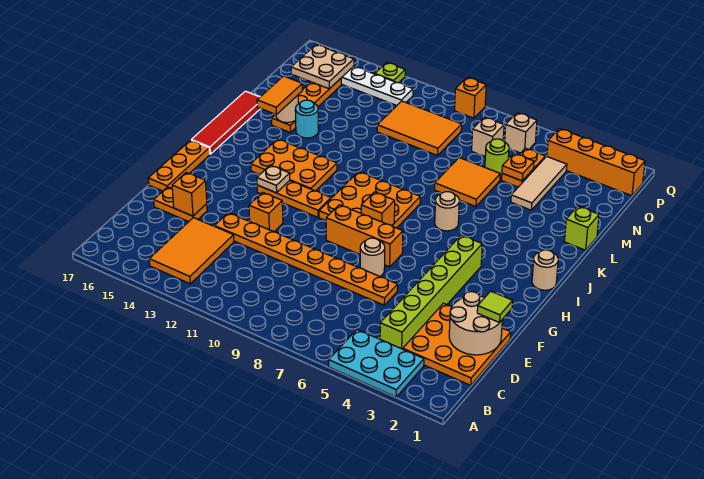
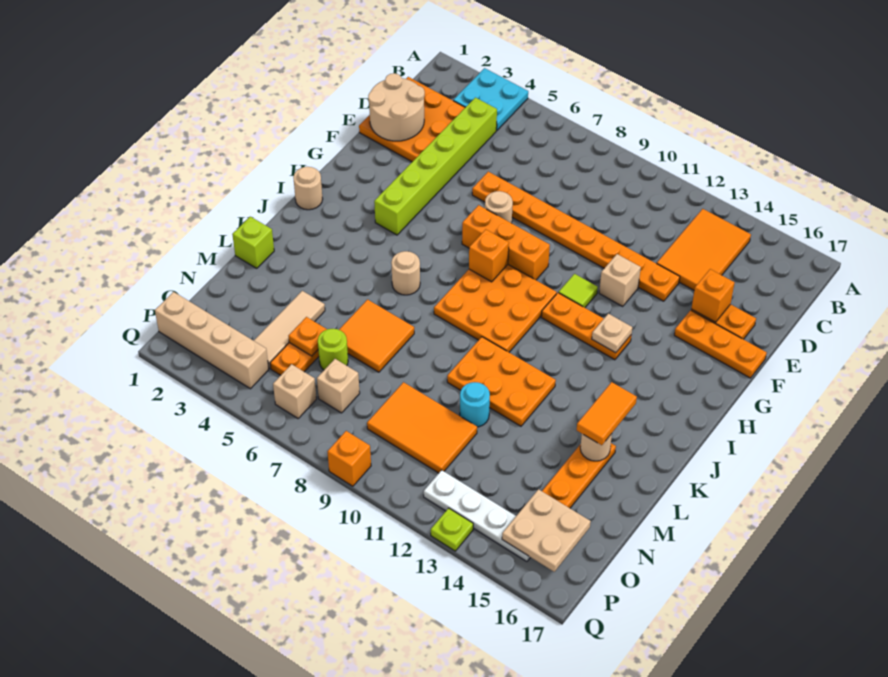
cyan 2x3 plate [329,330,424,397] -> cyan 2x2 plate [453,68,528,130]
lime 1x1 tile [477,291,513,323] -> lime 1x1 tile moved to [559,274,598,308]
orange 1x1 brick [249,192,283,232] -> tan 1x1 brick [599,254,641,306]
orange 1x3 plate [148,140,210,191] -> orange 1x3 plate turned to [674,310,767,378]
orange 2x3 plate [251,139,337,191] -> orange 2x3 plate moved to [447,337,556,426]
red 1x4 tile [192,91,260,154] -> none
cyan 1x1 round brick [295,100,319,138] -> cyan 1x1 round brick moved to [460,382,490,427]
orange 1x4 brick [547,129,645,196] -> tan 1x4 brick [155,292,269,389]

